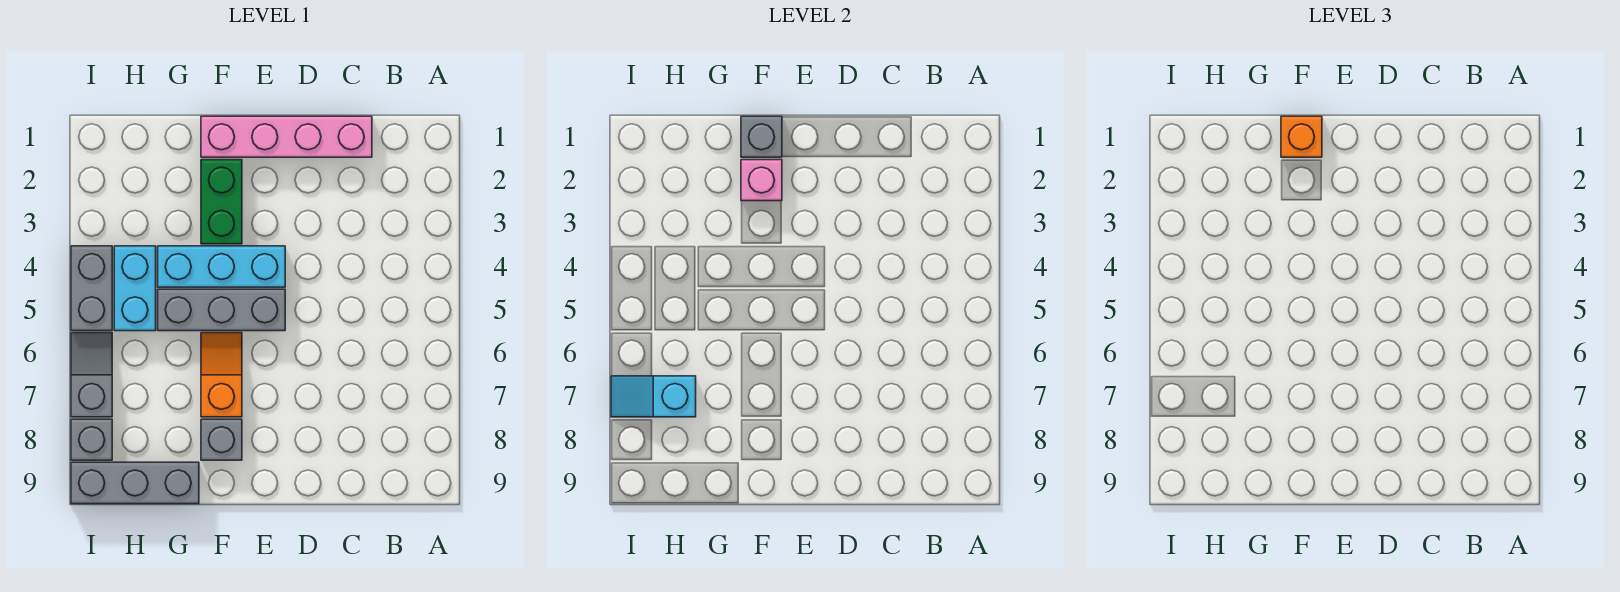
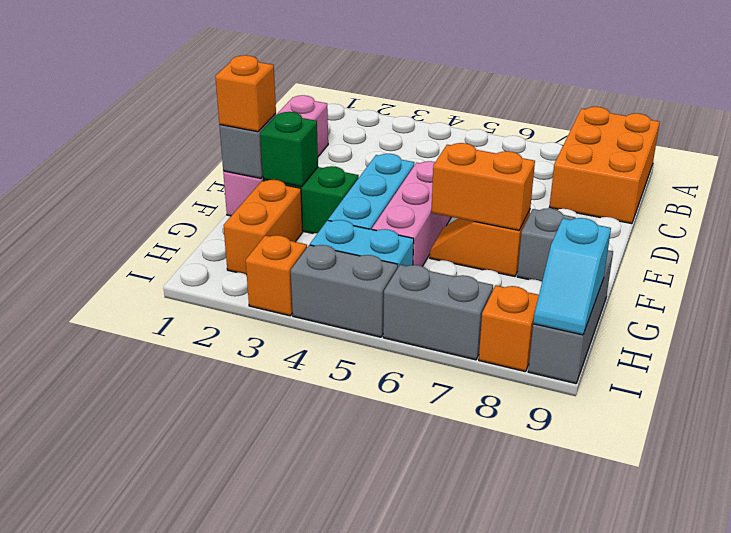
none -> orange 2x3 brick [550,107,660,224]
grey 1x3 brick [158,289,285,331] -> pink 1x3 brick [372,161,451,266]
pink 1x1 brick [741,160,782,201] -> green 1x1 brick [260,112,318,187]
none -> orange 1x2 brick [431,143,535,230]
none -> orange 1x2 brick [223,180,303,275]
cyan 1x2 slope [611,376,696,417] -> cyan 1x2 slope moved to [533,218,611,335]
none -> orange 1x1 brick [246,235,307,316]
grey 1x2 slope [71,333,112,417] -> grey 1x2 brick [383,265,493,360]
grey 1x1 brick [71,419,112,460] -> orange 1x1 brick [479,285,539,372]

